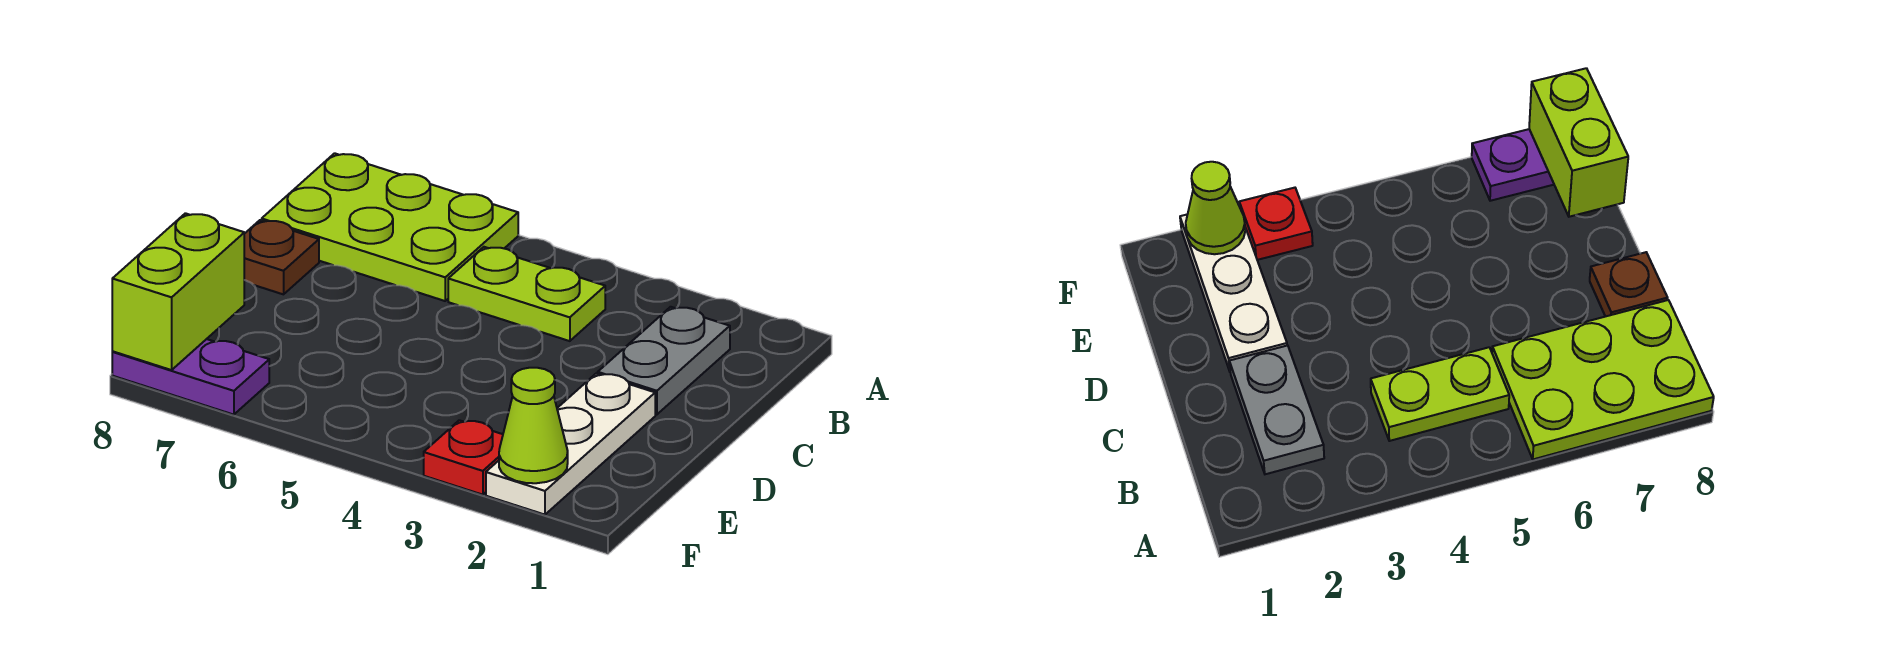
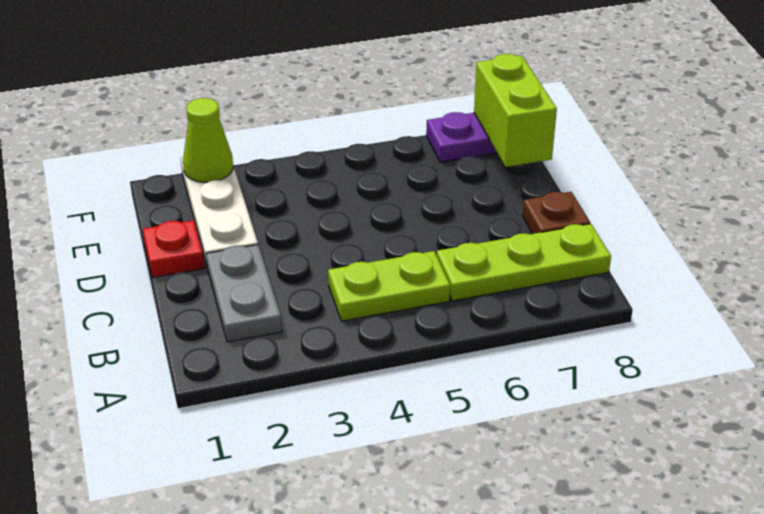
lime 2x3 plate [262,153,518,301] -> lime 1x3 plate [437,224,611,301]
red 1x1 plate [424,420,503,495] -> red 1x1 plate moved to [143,220,205,278]

